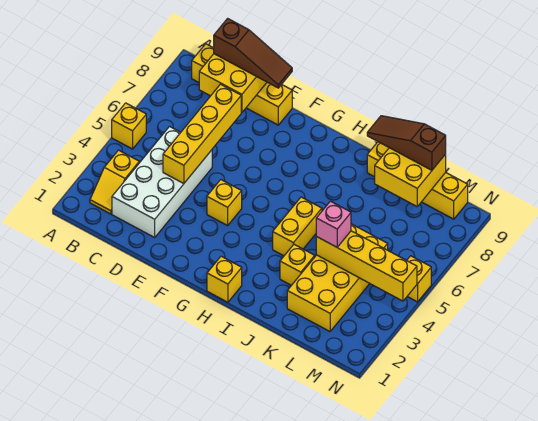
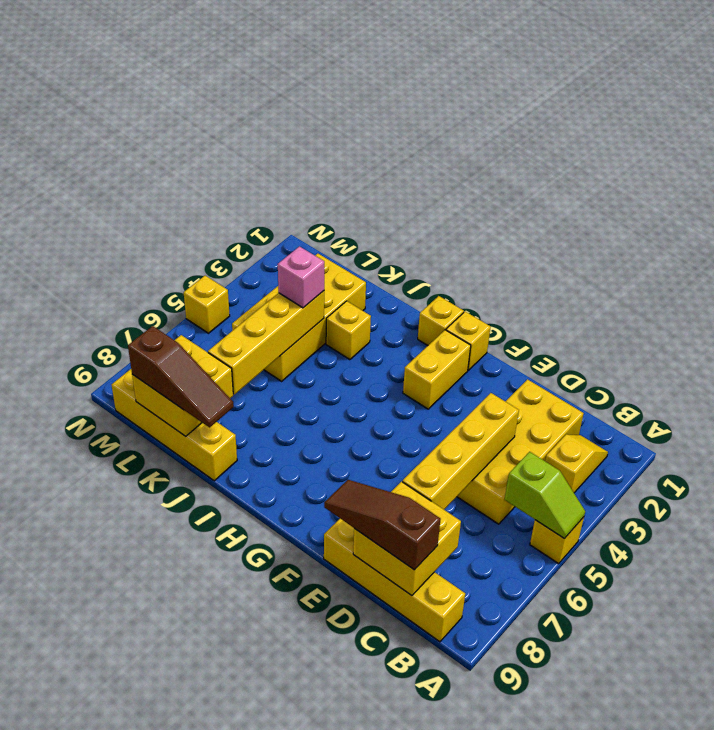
none -> lime 1x2 slope [505,452,585,539]
white 2x4 brick [112,127,212,237] -> yellow 2x4 brick [457,379,584,524]
yellow 1x1 brick [207,180,242,226] -> yellow 1x1 brick moved to [446,312,490,370]
yellow 1x2 brick [273,197,322,256] -> yellow 1x2 brick moved to [403,330,471,409]
yellow 1x4 brick [316,231,417,301] -> yellow 1x4 brick turned to [208,291,324,394]

